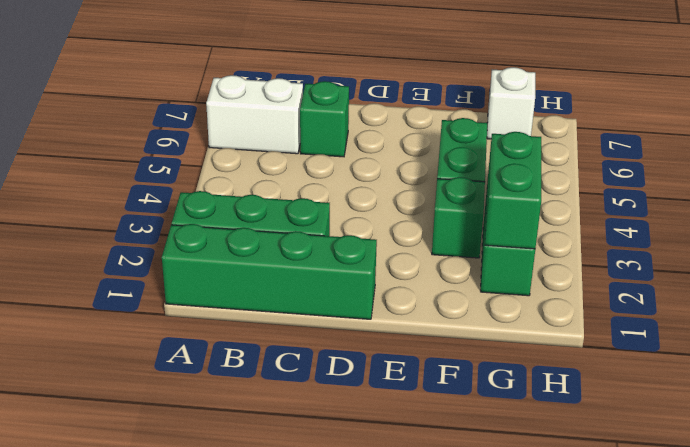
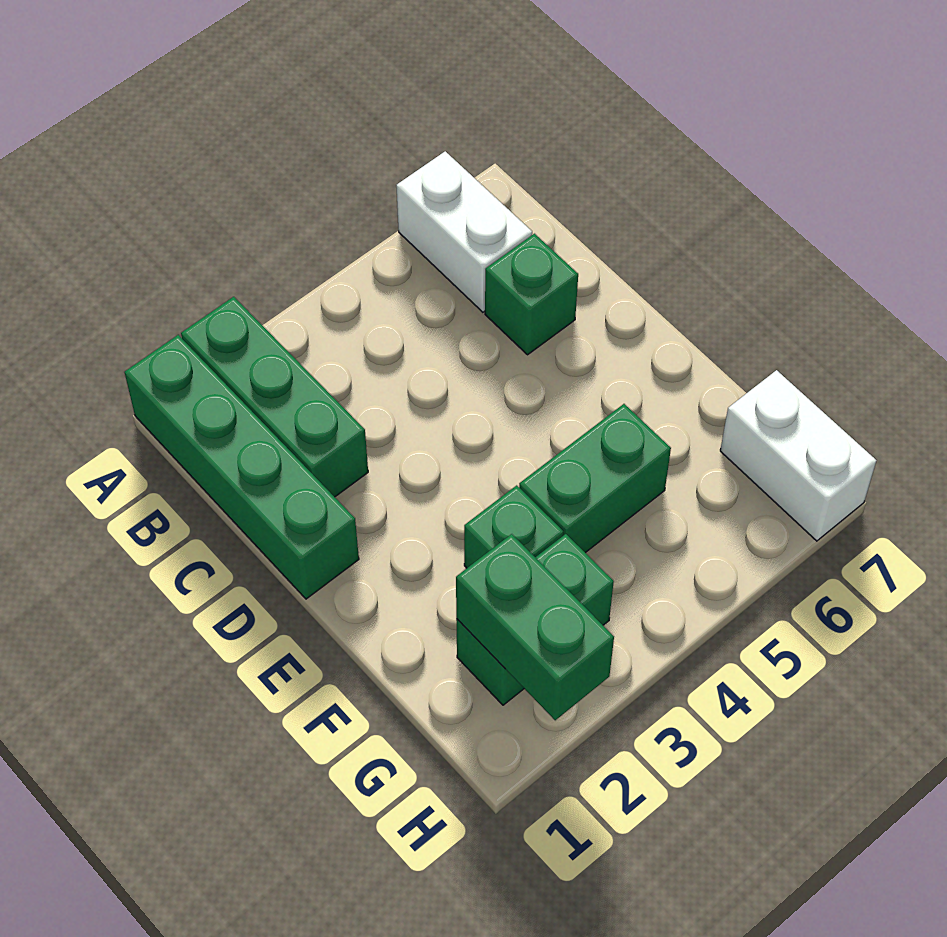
green 1x2 brick [485,132,541,249] -> green 1x2 brick turned to [456,534,614,720]
white 1x1 brick [487,67,535,139] -> white 1x2 brick [720,370,876,541]

